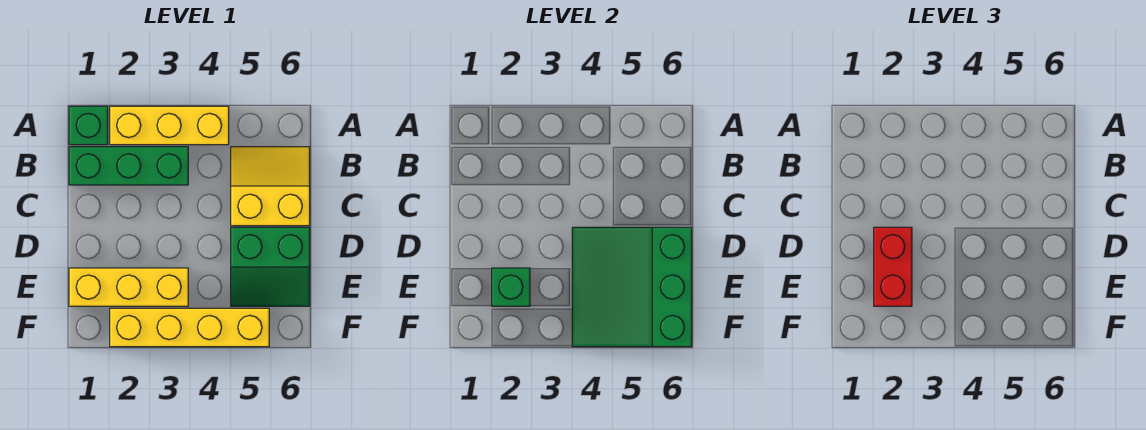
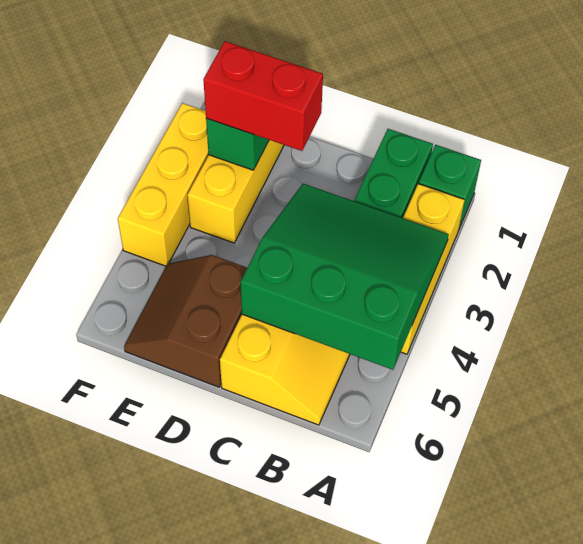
green 3x3 slope [572,227,692,347] -> green 3x3 slope moved to [241,184,449,370]
green 2x2 slope [231,227,310,306] -> brown 2x2 slope [124,255,247,387]
yellow 1x4 brick [110,308,269,347] -> yellow 1x3 brick [118,103,209,266]

